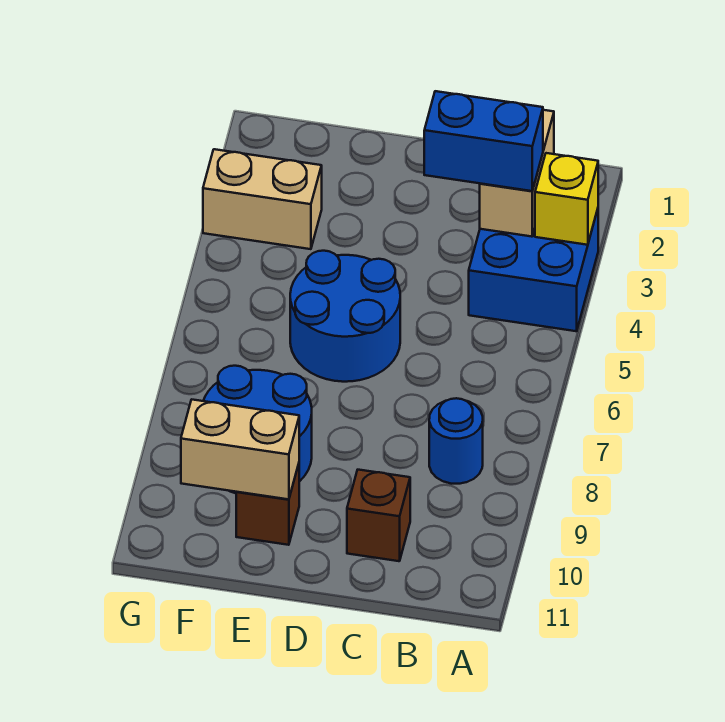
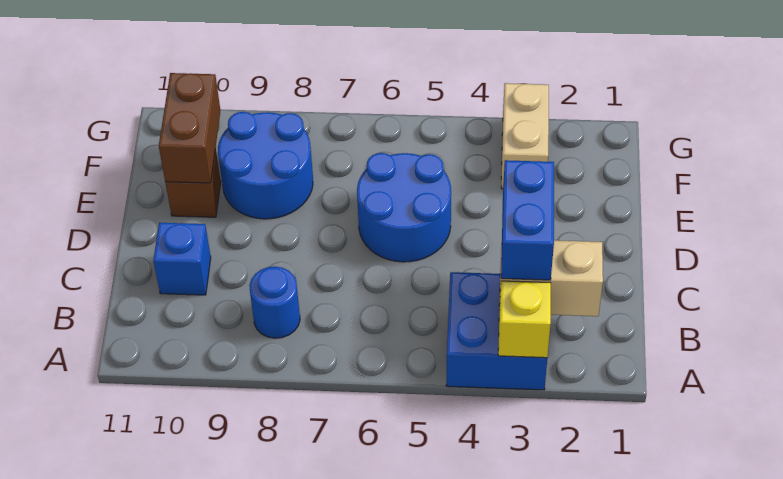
brown 1x1 brick [347,470,410,561] -> blue 1x1 brick [153,223,211,295]
tan 1x2 brick [181,400,299,499] -> brown 1x2 brick [159,73,220,183]

